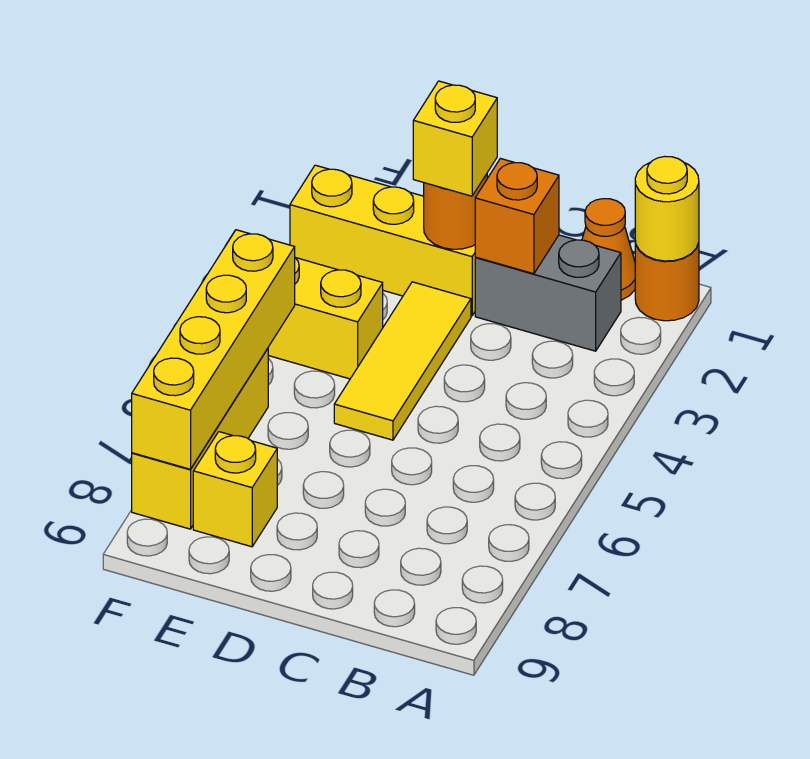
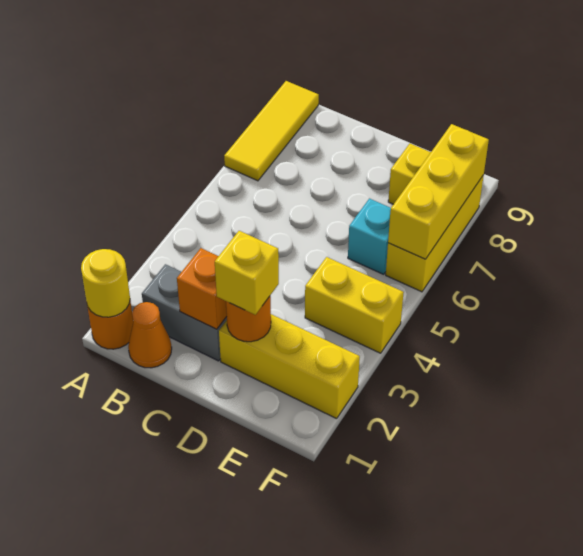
yellow 1x3 tile [334,282,471,440] -> yellow 1x3 tile moved to [224,81,319,181]
none -> cyan 1x1 brick [348,198,391,274]
yellow 1x4 brick [132,230,295,469] -> yellow 1x3 brick [388,124,489,259]

